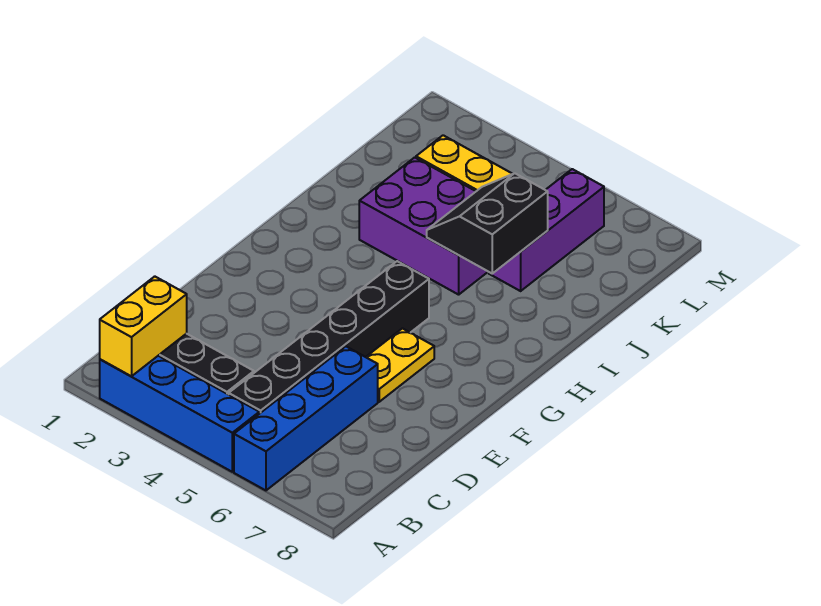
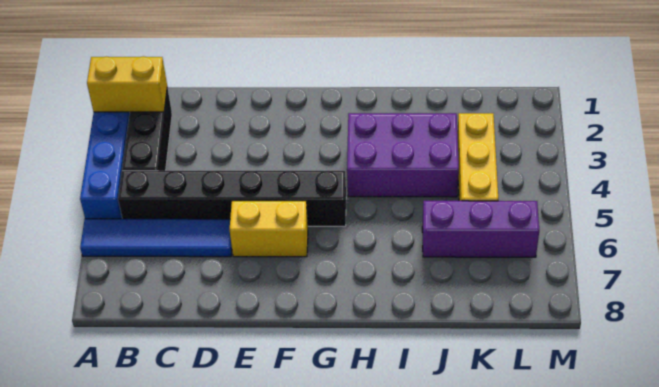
blue 1x4 brick [234,346,378,490] -> blue 1x4 tile [80,219,232,257]
yellow 1x2 plate [366,328,434,402] -> yellow 1x2 brick [230,201,308,257]
purple 2x3 brick [359,157,488,295] -> purple 2x3 brick turned to [347,113,459,197]
black 2x2 slope [427,173,548,273] -> none

